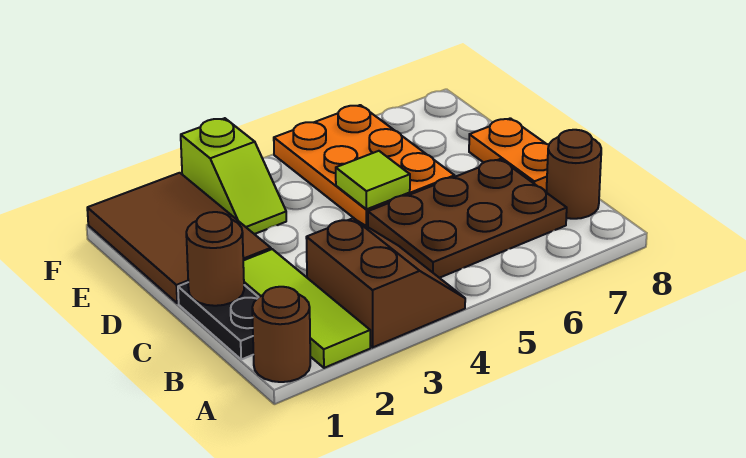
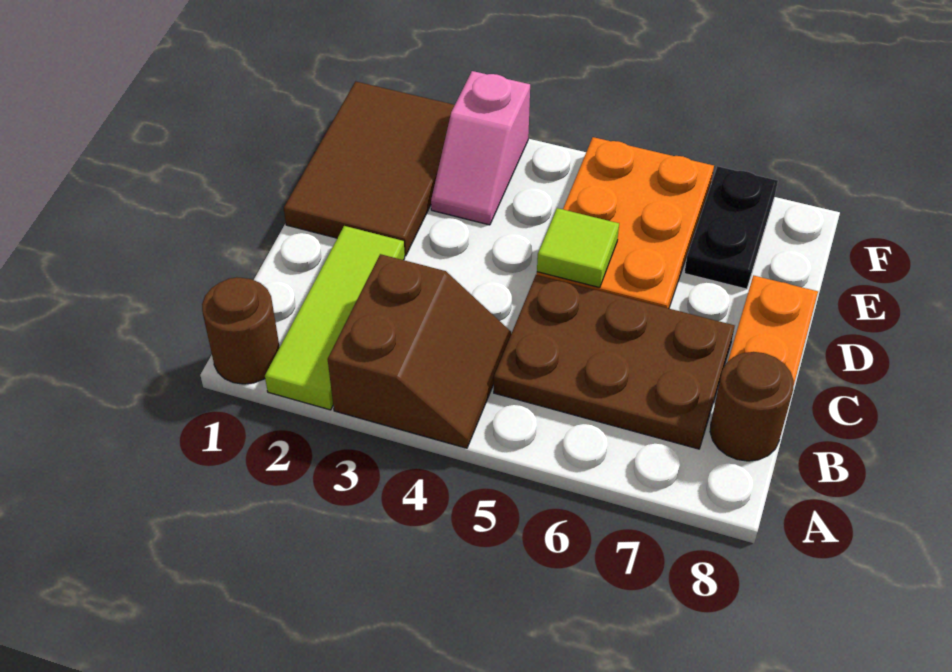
black 1x2 plate [178,283,259,359] -> black 1x2 plate moved to [684,166,778,289]
brown 1x1 round brick [186,212,244,306] -> none
lime 1x2 slope [181,118,286,234] -> pink 1x2 slope [431,71,530,225]

